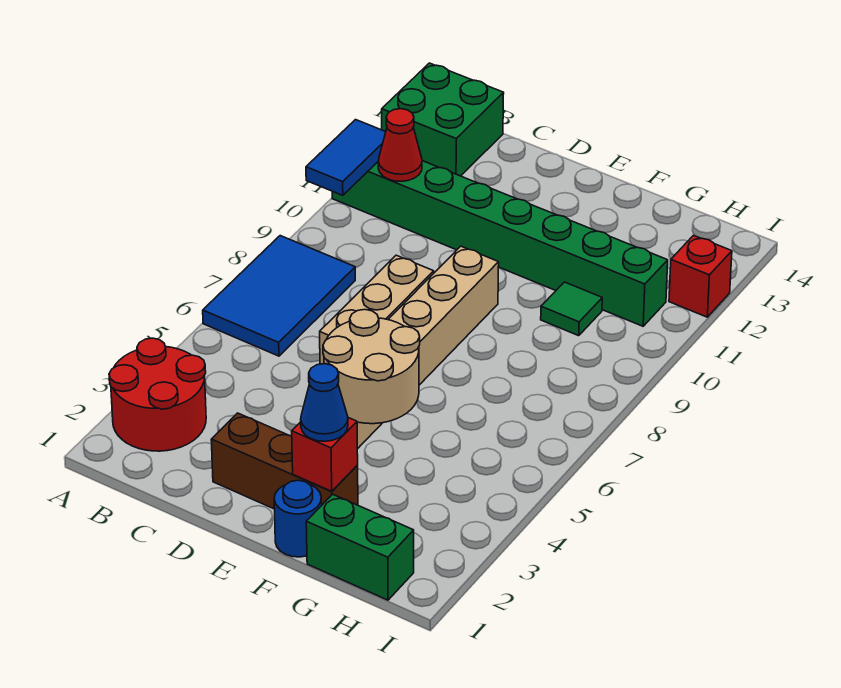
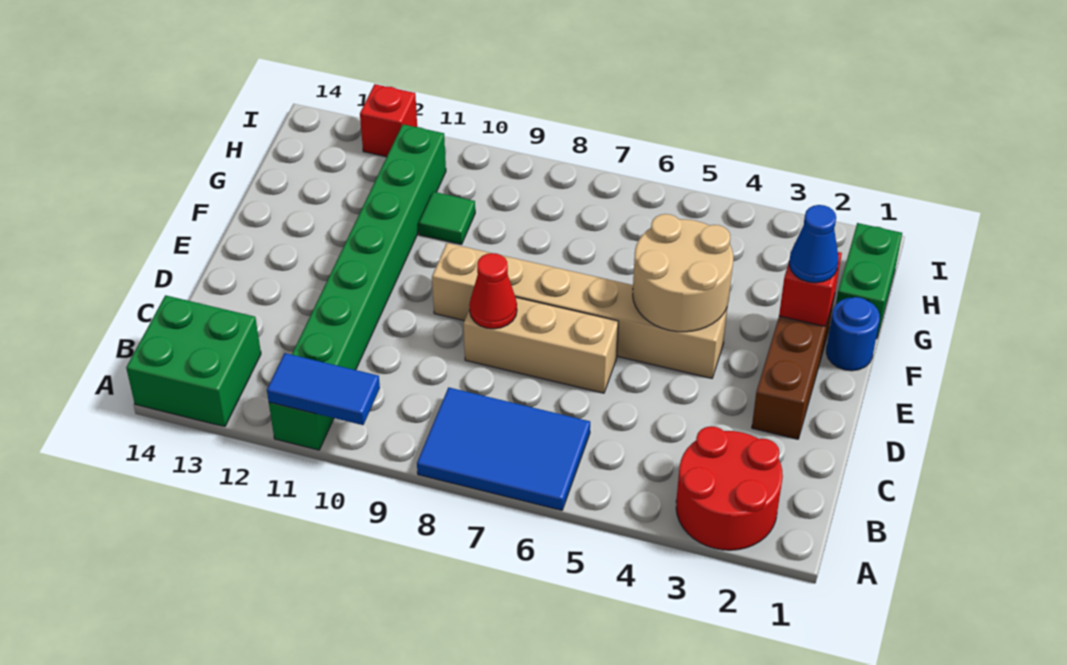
red 1x1 cone [378,109,422,181] -> red 1x1 cone moved to [469,253,517,329]

